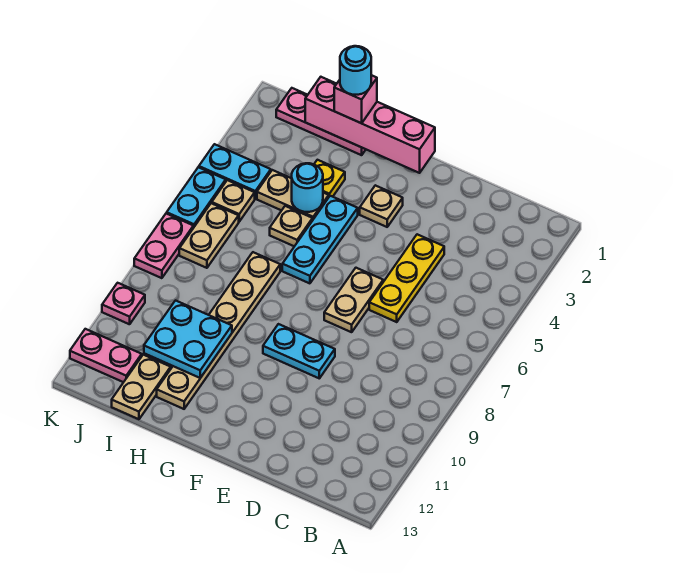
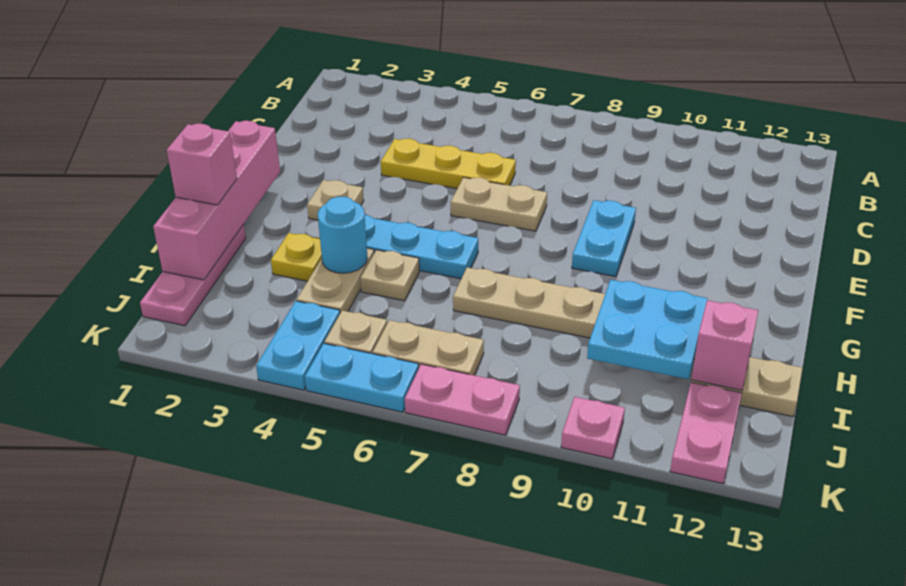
cyan 1x1 round brick [340,46,371,95] -> none
none -> pink 1x1 brick [692,300,758,390]

